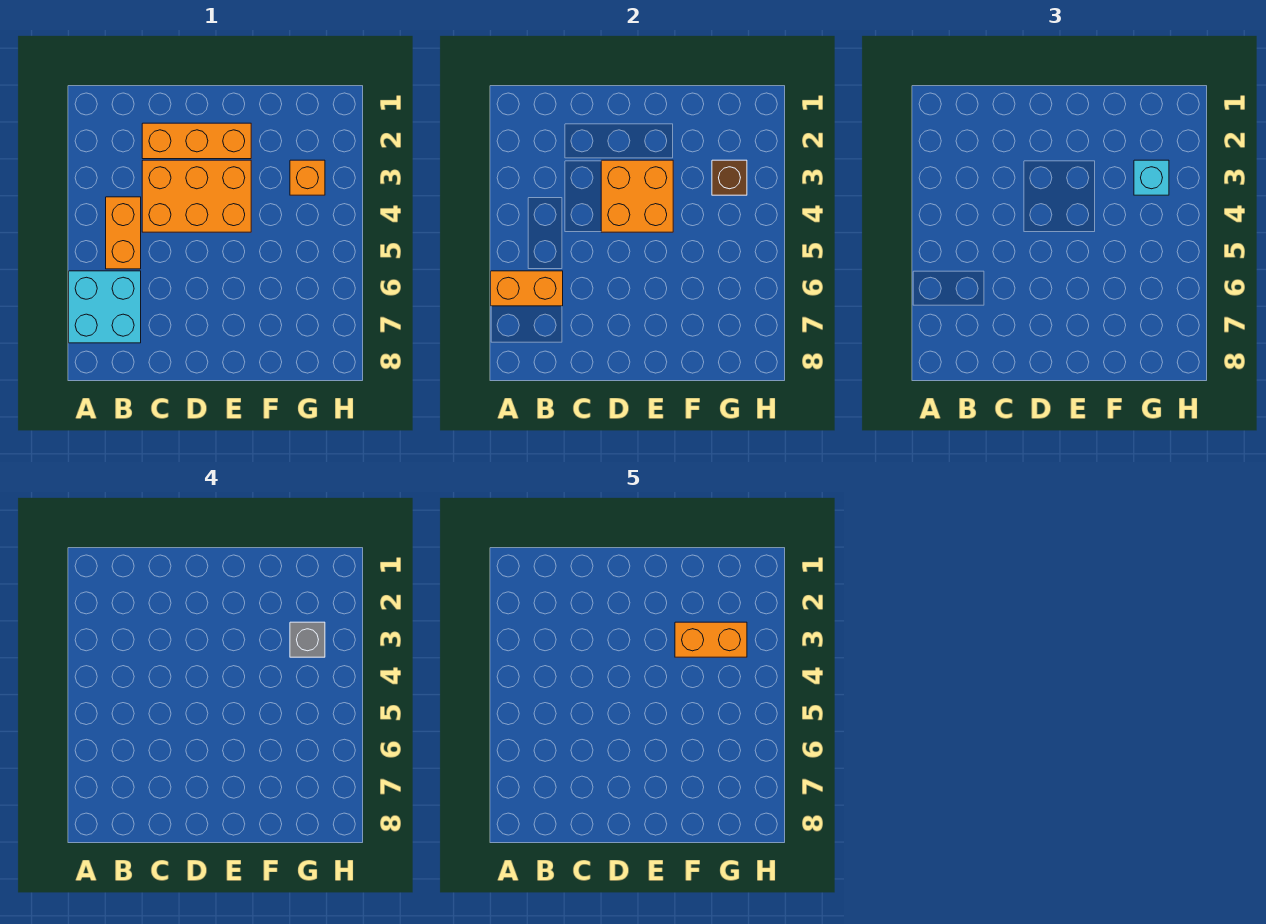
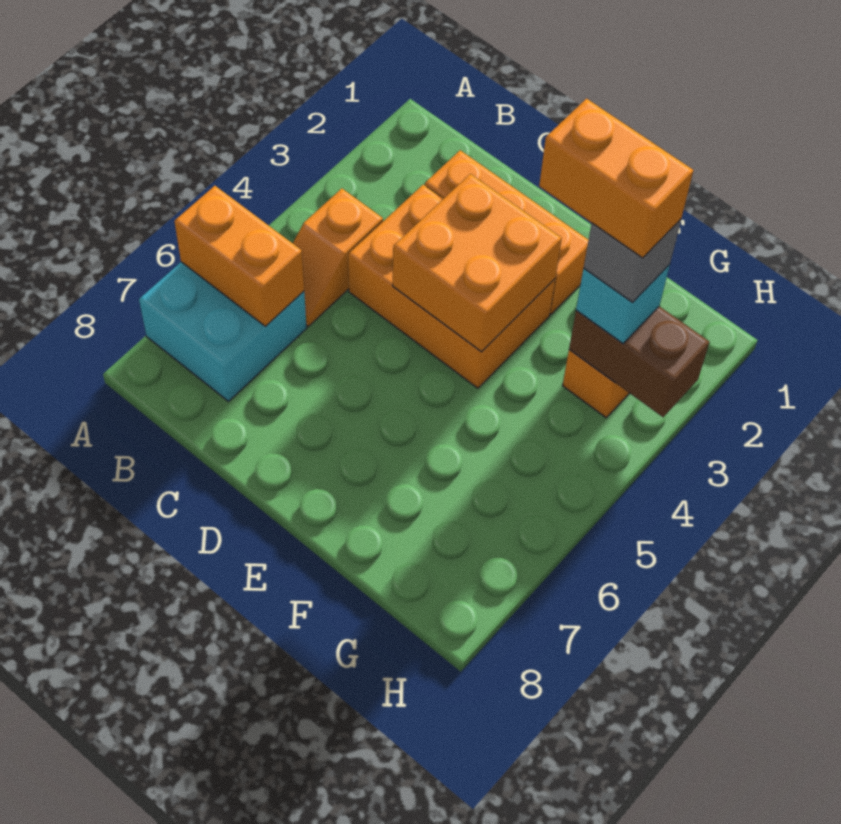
orange 1x2 brick [106,197,141,269] -> orange 1x2 slope [293,188,383,326]
brown 1x1 brick [712,160,747,195] -> brown 1x2 brick [569,306,709,417]

